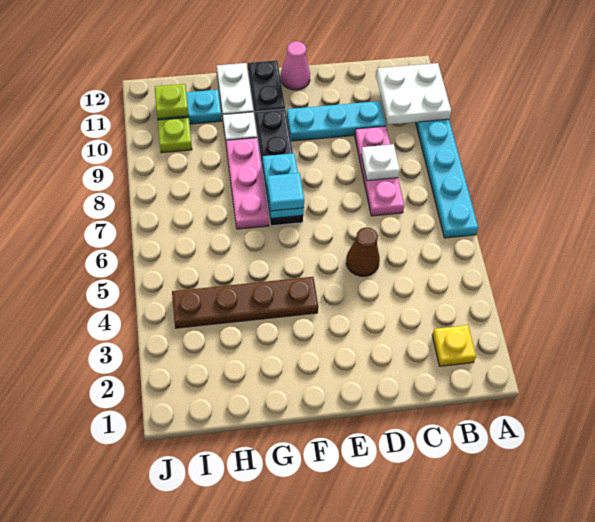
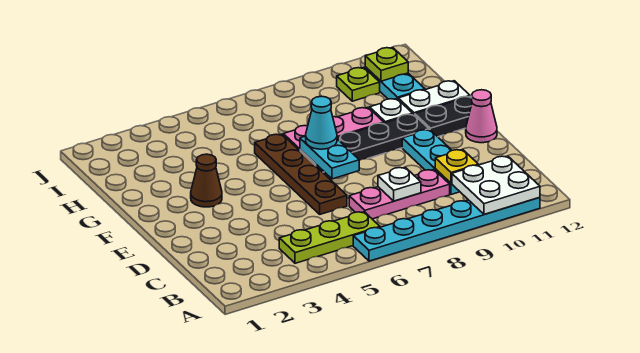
yellow 1x1 plate [432,325,476,366] -> yellow 1x1 plate moved to [435,149,478,183]
none -> lime 1x3 plate [279,212,380,263]
brown 1x1 cone [346,227,380,276] -> brown 1x1 cone moved to [191,154,222,207]
brown 1x4 plate [172,277,318,328] -> brown 1x4 plate moved to [255,134,347,214]
cyan 1x2 plate [263,153,304,218] -> cyan 1x2 plate turned to [300,136,359,179]
cyan 1x1 tile [267,173,304,211] -> cyan 1x1 cone [306,96,337,149]

